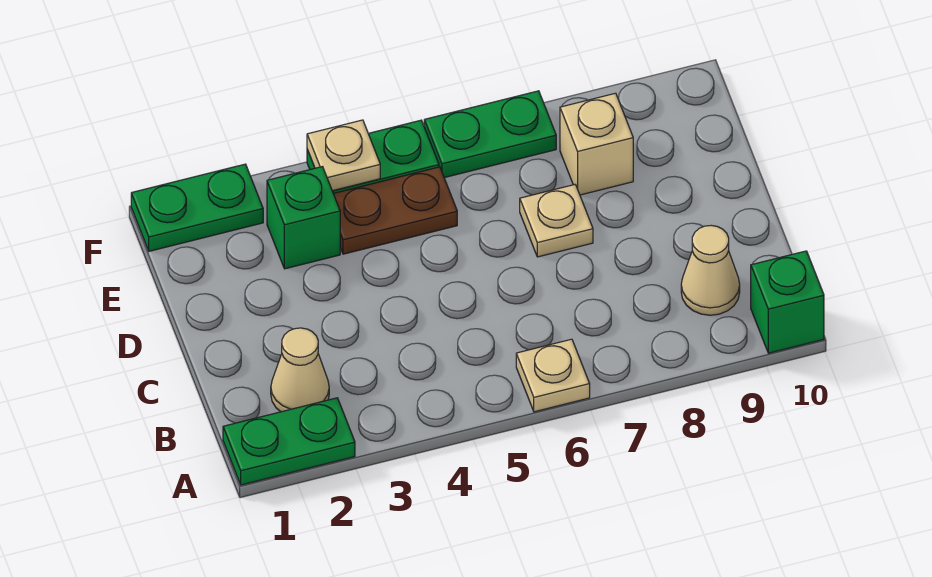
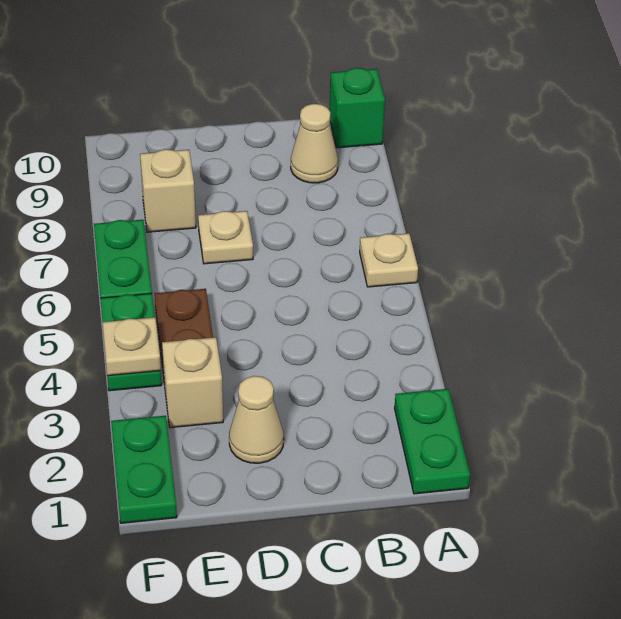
tan 1x1 cone [271,328,329,412] -> tan 1x1 cone moved to [229,376,284,463]
green 1x1 brick [267,167,340,269] -> tan 1x1 brick [162,337,223,428]

